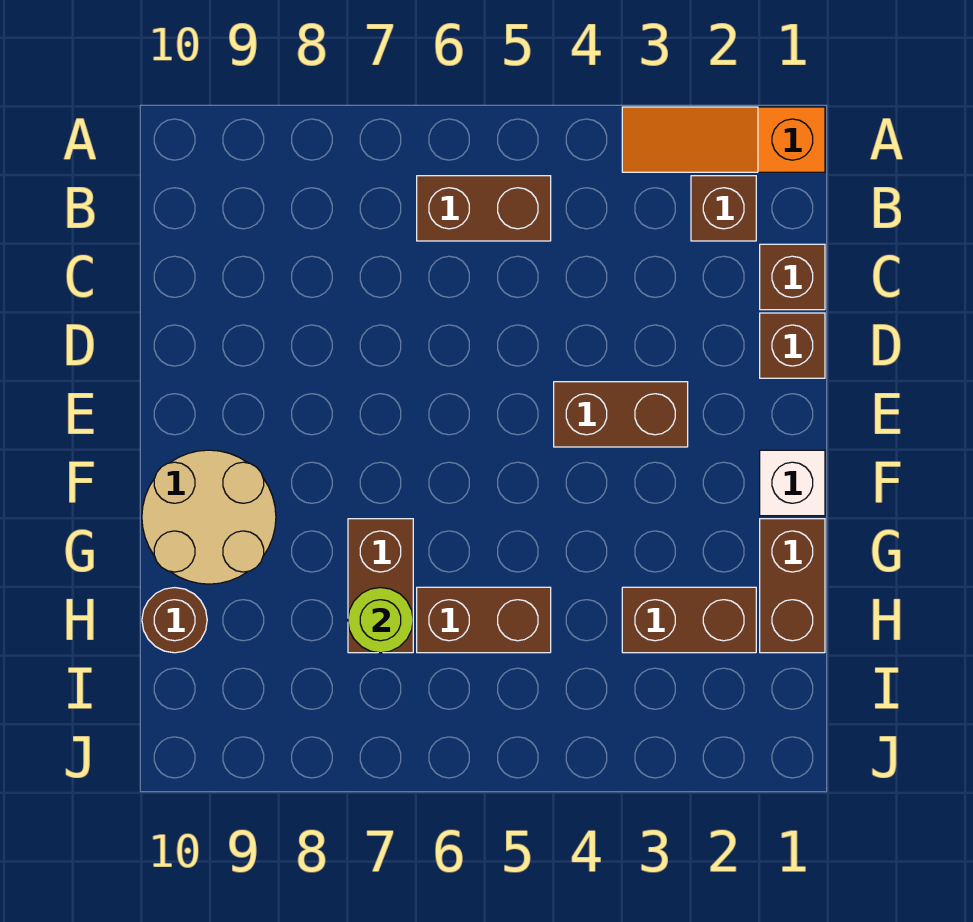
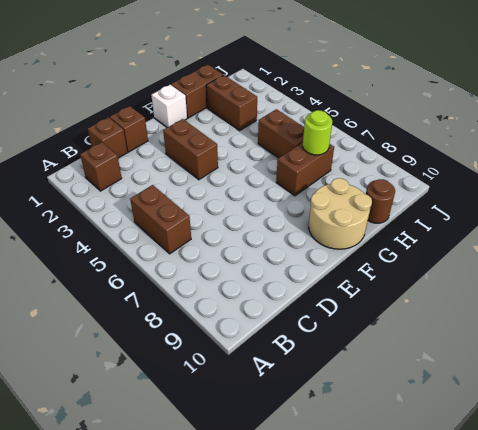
orange 1x3 slope [622,107,825,172] -> none

